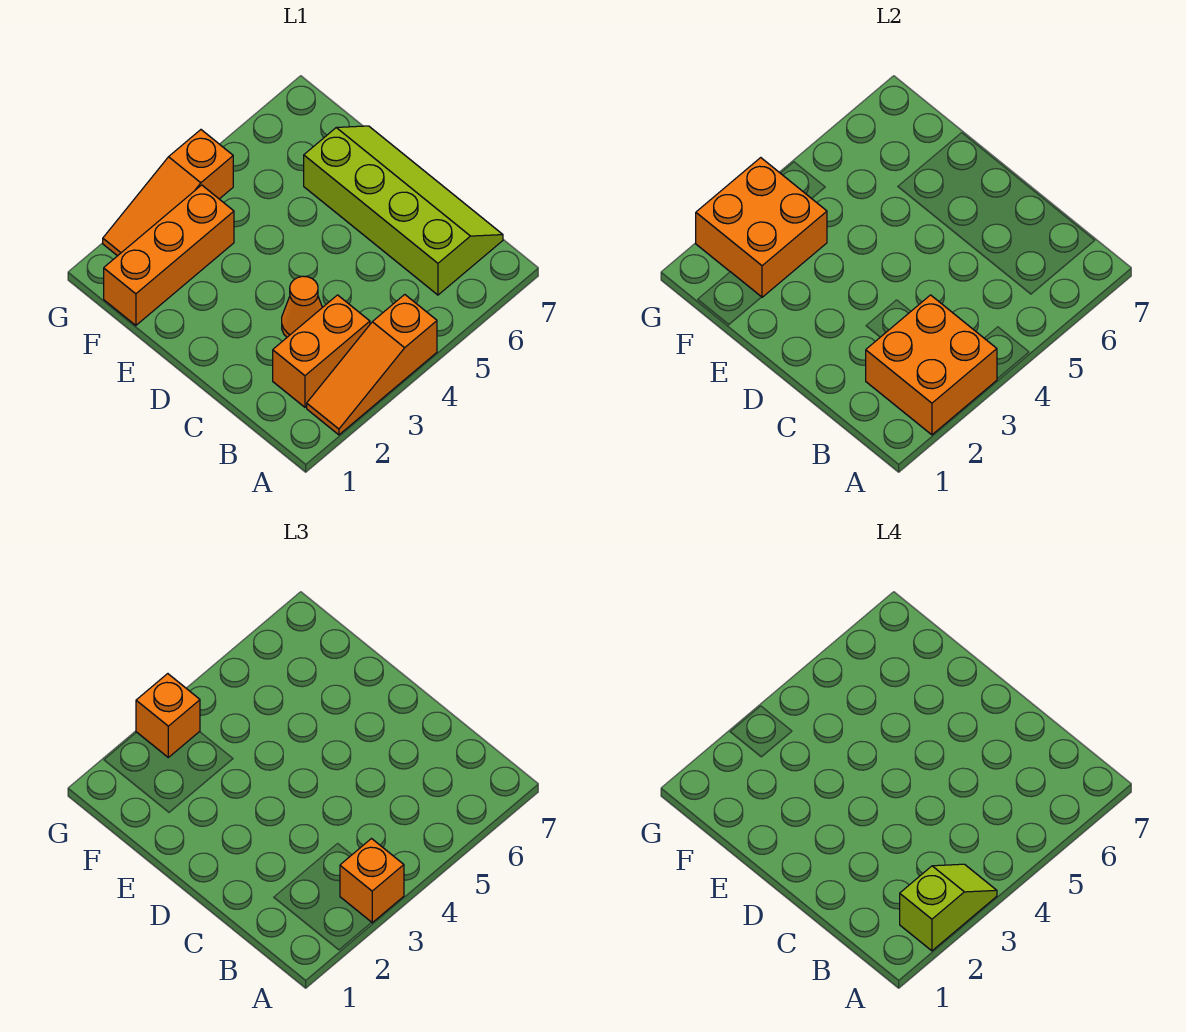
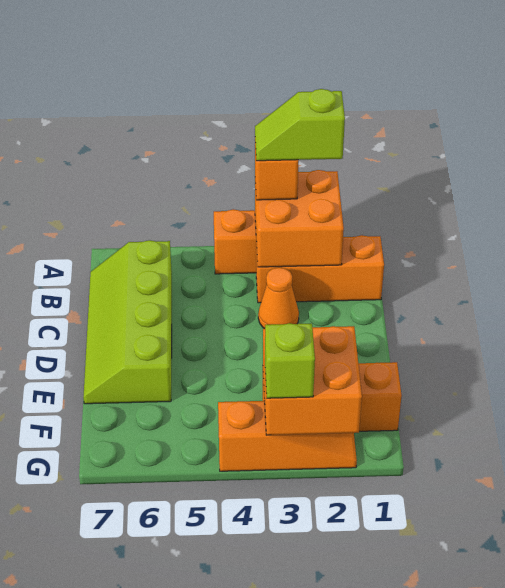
orange 1x2 brick [273,295,370,407] -> orange 1x3 brick [256,235,384,303]
orange 1x1 brick [136,674,200,757] -> lime 1x1 brick [265,323,315,398]

